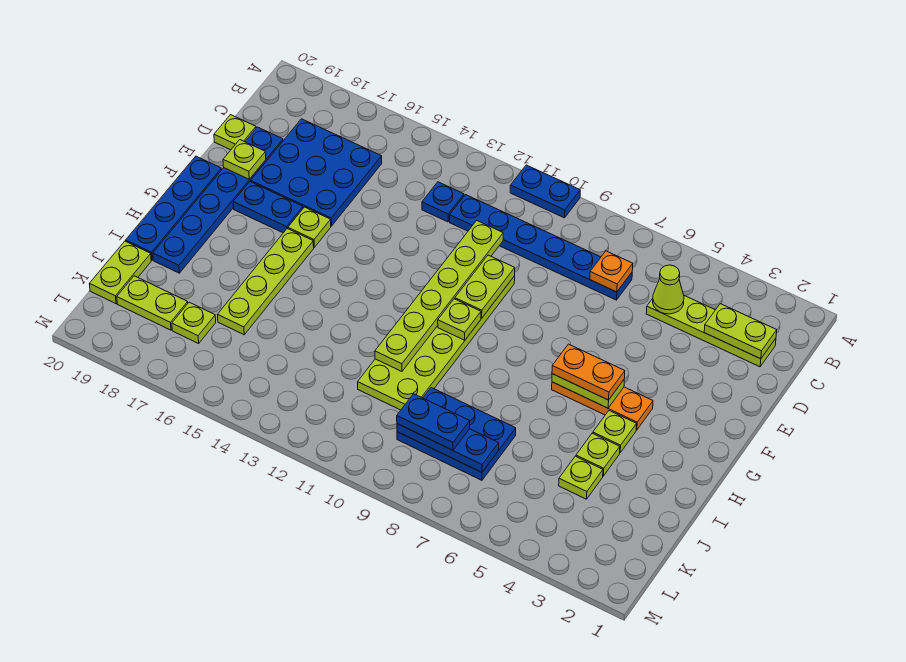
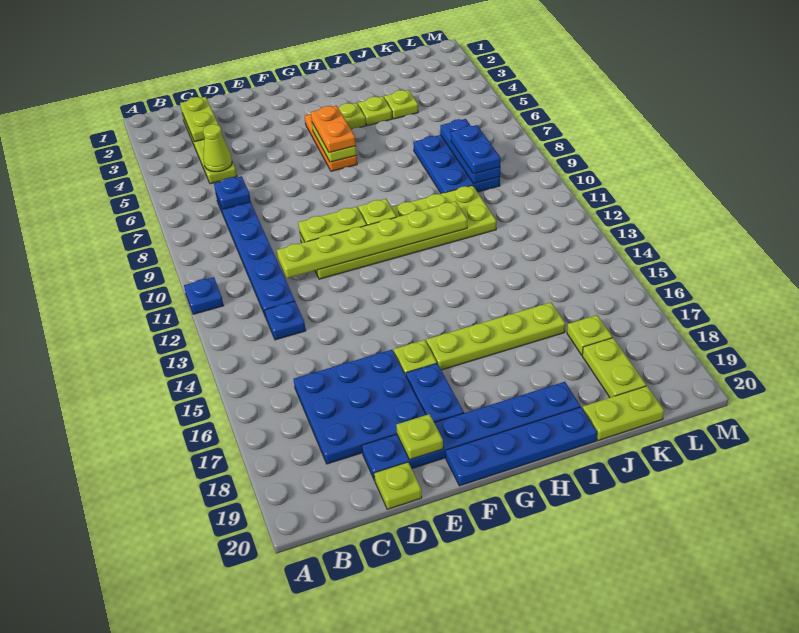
blue 1x2 plate [510,165,580,218] -> blue 1x1 plate [184,277,224,314]
orange 1x1 plate [590,251,633,292] -> blue 1x1 plate [214,176,251,209]

